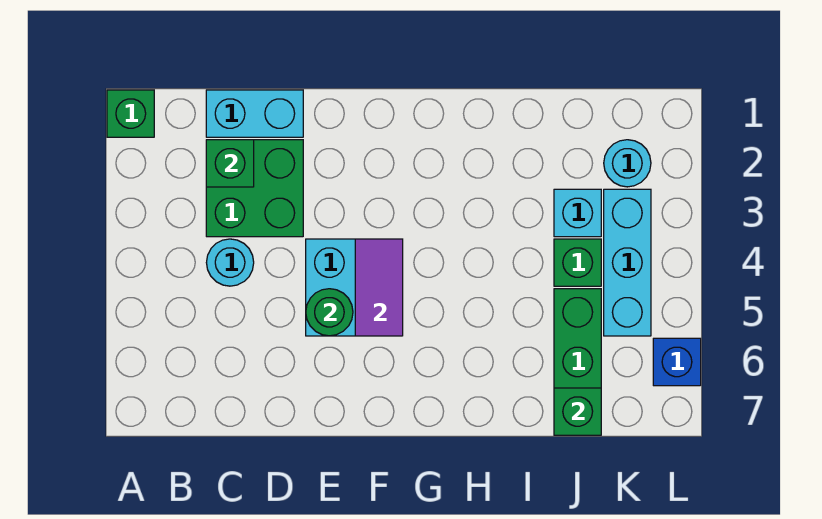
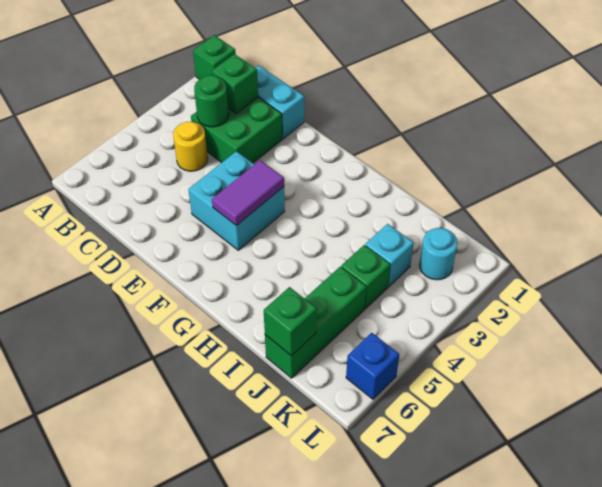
cyan 1x1 round brick [206,239,254,286] -> yellow 1x1 round brick [173,122,208,171]
green 1x1 round brick [306,289,353,336] -> green 1x1 round brick moved to [194,75,229,127]
cyan 1x3 brick [604,189,651,336] -> none

